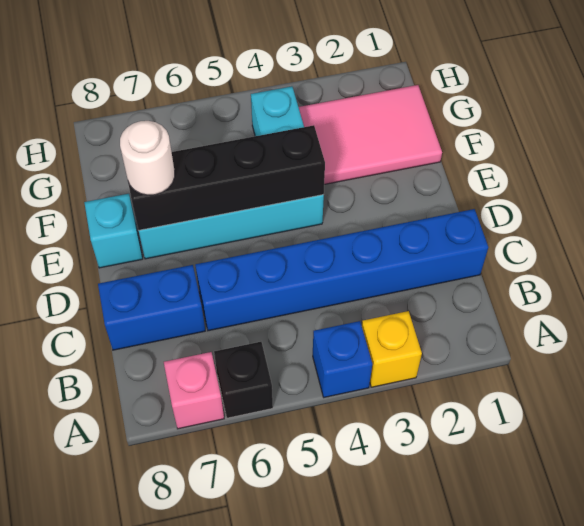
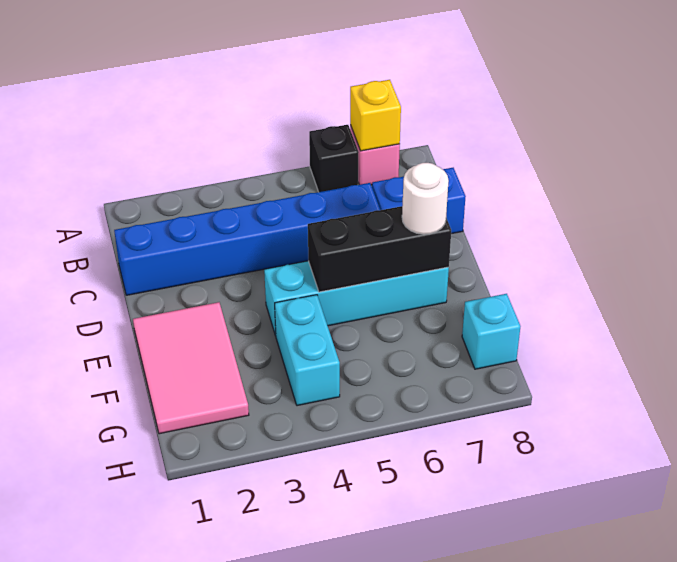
yellow 1x1 brick [362,311,422,387] -> yellow 1x1 brick moved to [350,80,401,151]
blue 1x1 brick [313,321,372,397] -> none
black 1x4 brick [128,125,325,230] -> black 1x3 brick [308,206,451,292]
cyan 1x1 brick [84,194,143,268] -> cyan 1x1 brick moved to [462,294,521,369]
pink 2x3 tile [299,85,442,184] -> pink 2x3 tile turned to [133,302,249,434]

